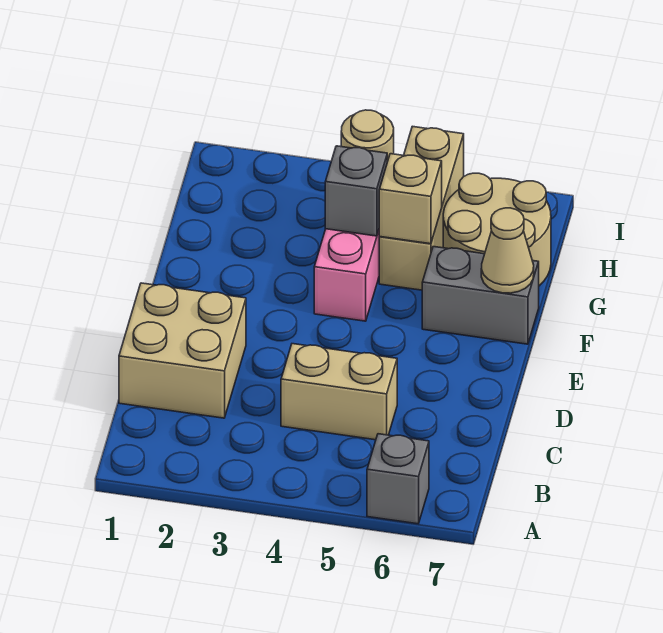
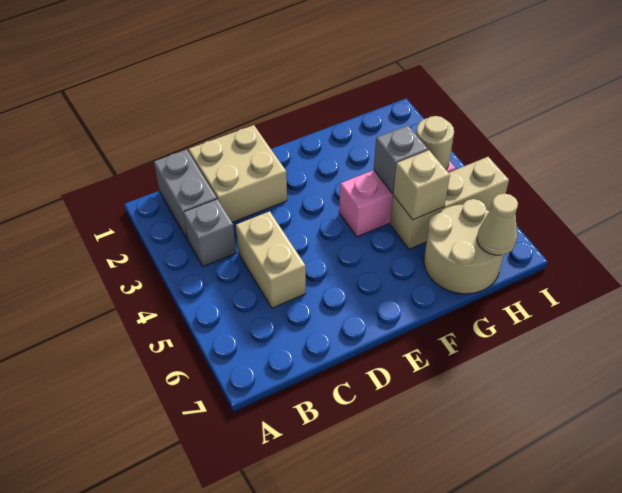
grey 1x1 brick [367,434,429,524] -> grey 1x1 brick moved to [183,199,236,267]
grey 1x2 brick [422,247,539,344] -> grey 1x2 brick moved to [154,150,217,240]
tan 1x1 cone [481,208,534,293] -> tan 1x1 cone moved to [477,193,518,255]

